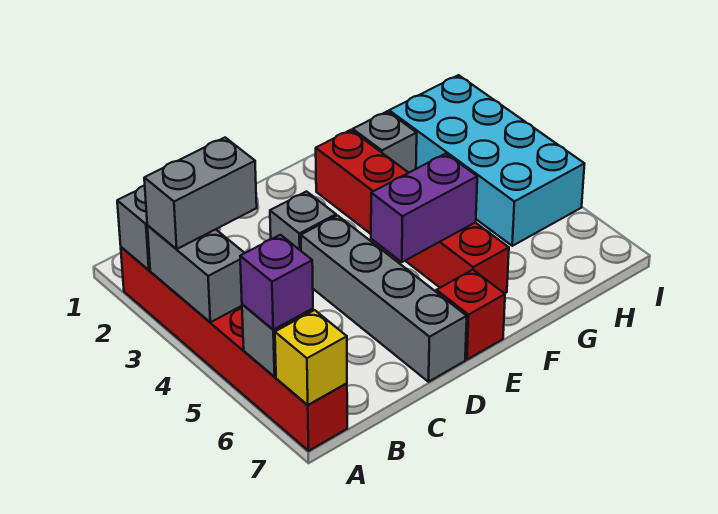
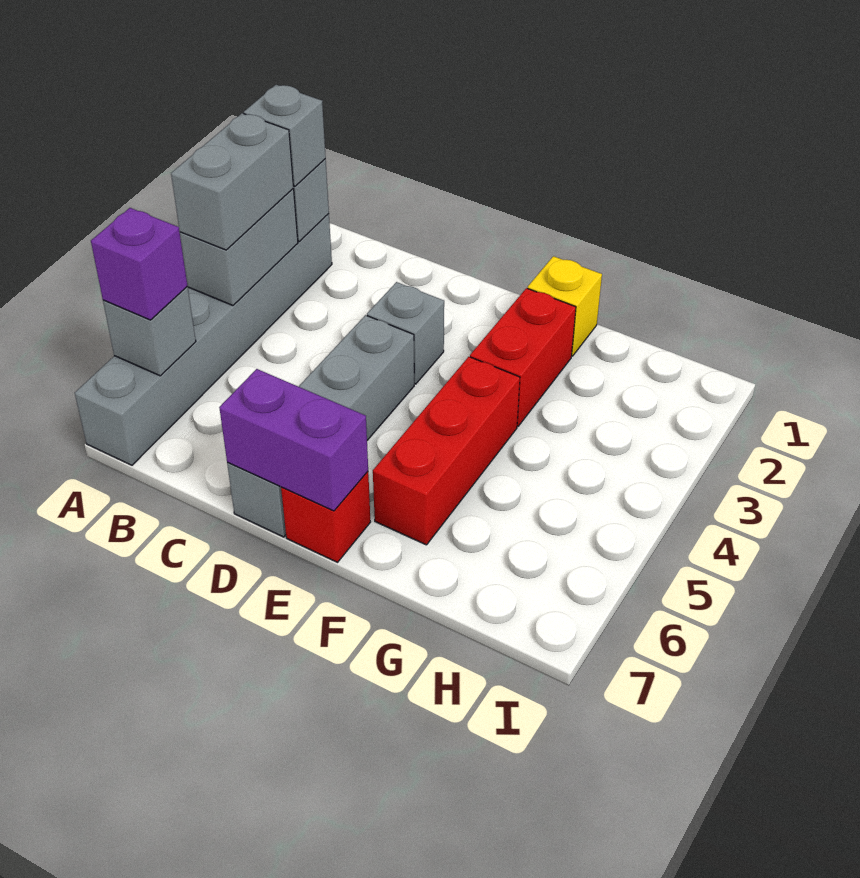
red 1x6 brick [121,247,347,451] -> grey 1x6 brick [75,214,332,465]
grey 1x2 brick [144,138,257,249] -> grey 1x2 brick turned to [171,113,293,250]
yellow 1x1 brick [275,310,347,405] -> yellow 1x1 brick moved to [528,256,602,356]
purple 1x2 brick [371,154,477,262] -> purple 1x2 brick moved to [219,369,368,511]
grey 1x1 brick [353,111,417,173] -> grey 1x1 brick moved to [244,85,326,186]
cyan 2x4 brick [389,75,584,246] -> none

